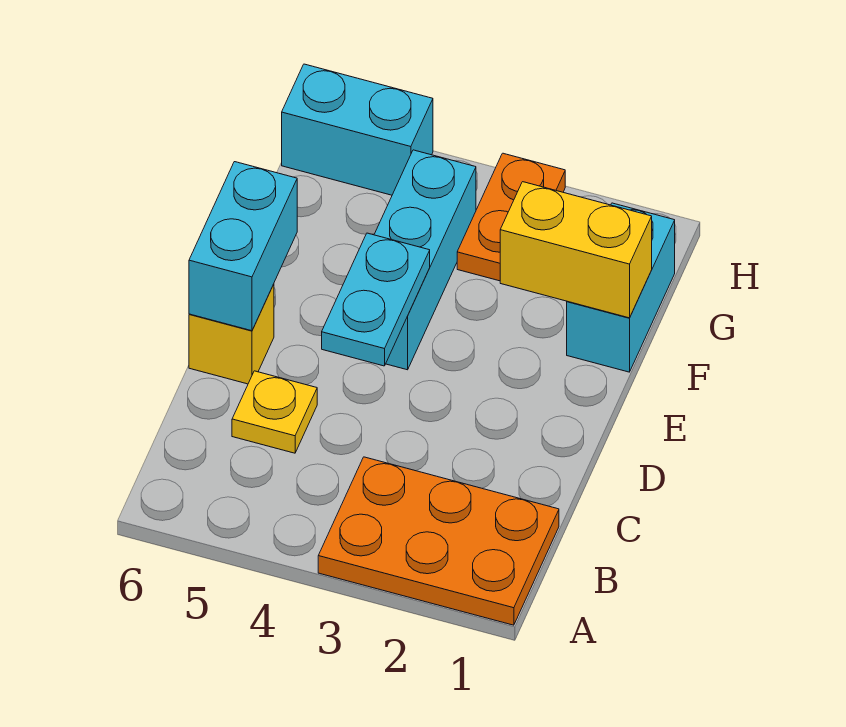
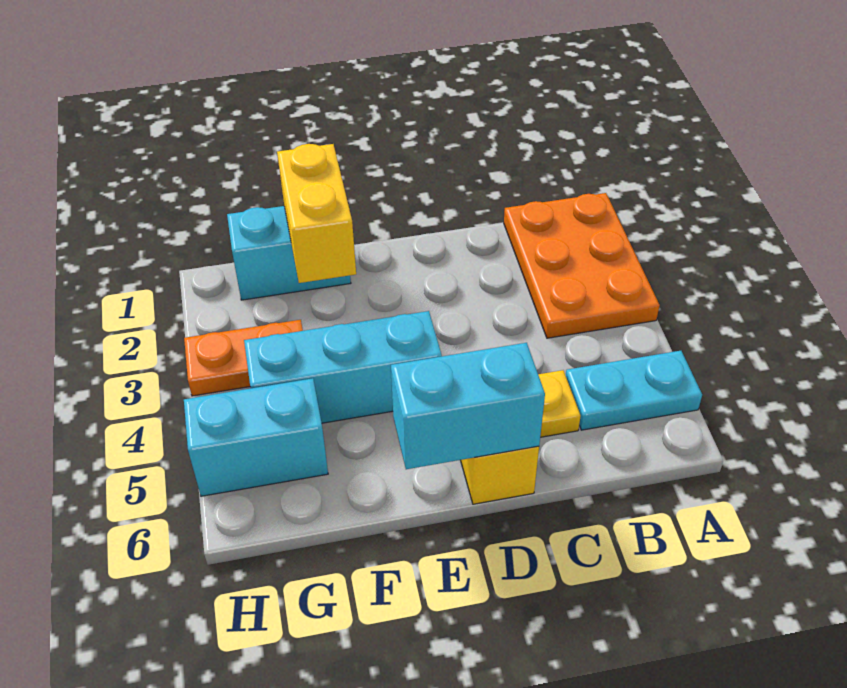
cyan 1x2 plate [322,233,430,366] -> cyan 1x2 plate moved to [566,351,702,430]
cyan 1x2 brick [282,64,433,195] -> cyan 1x2 brick turned to [184,378,328,496]

